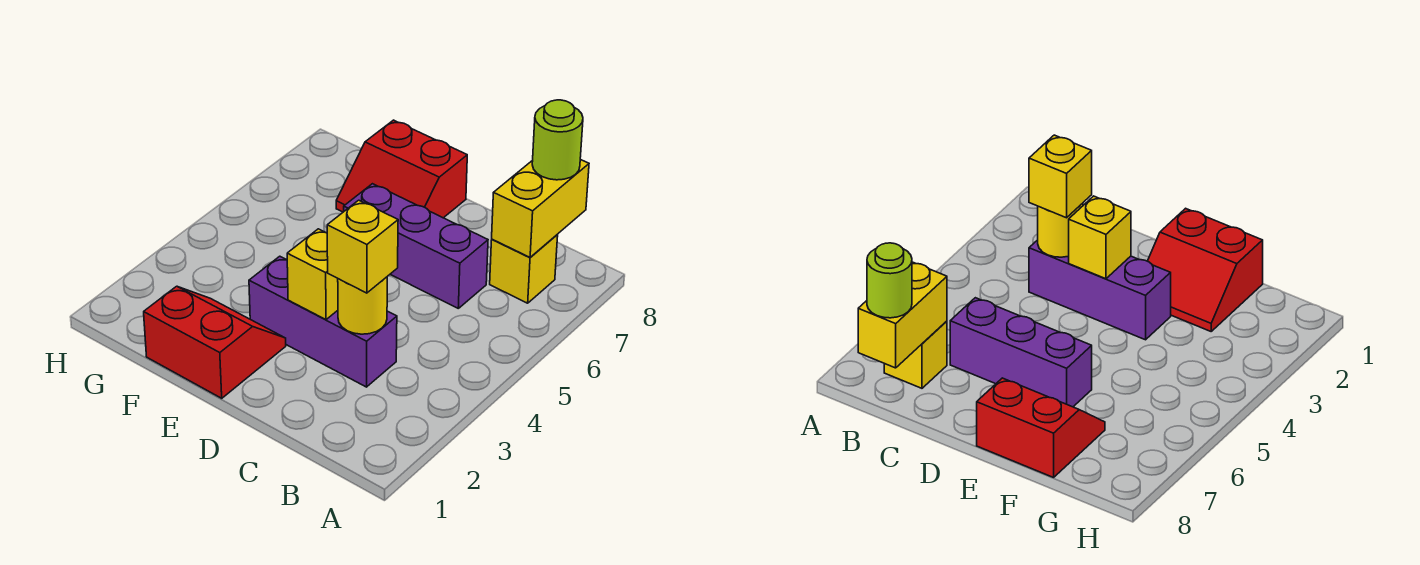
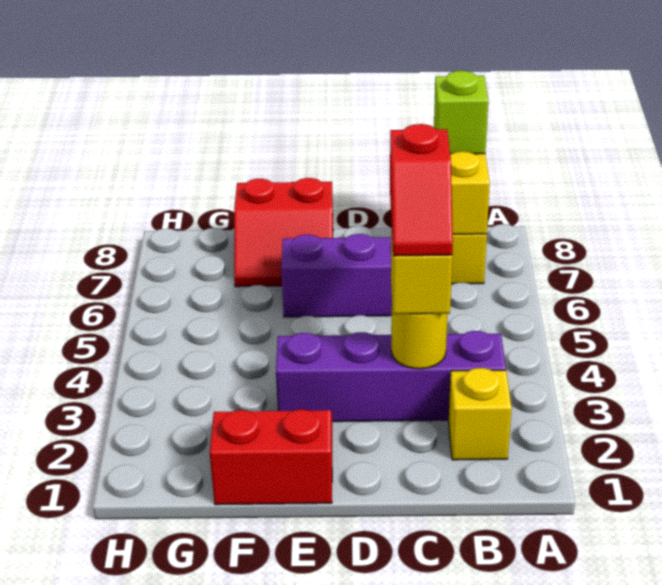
lime 1x1 round brick [532,100,583,180] -> lime 1x1 brick [434,71,488,154]
purple 1x3 brick [249,256,397,387] -> purple 1x4 brick [276,331,506,422]
none -> red 1x2 slope [390,124,453,256]
yellow 1x1 brick [287,229,338,320] -> yellow 1x1 brick moved to [449,368,512,460]

